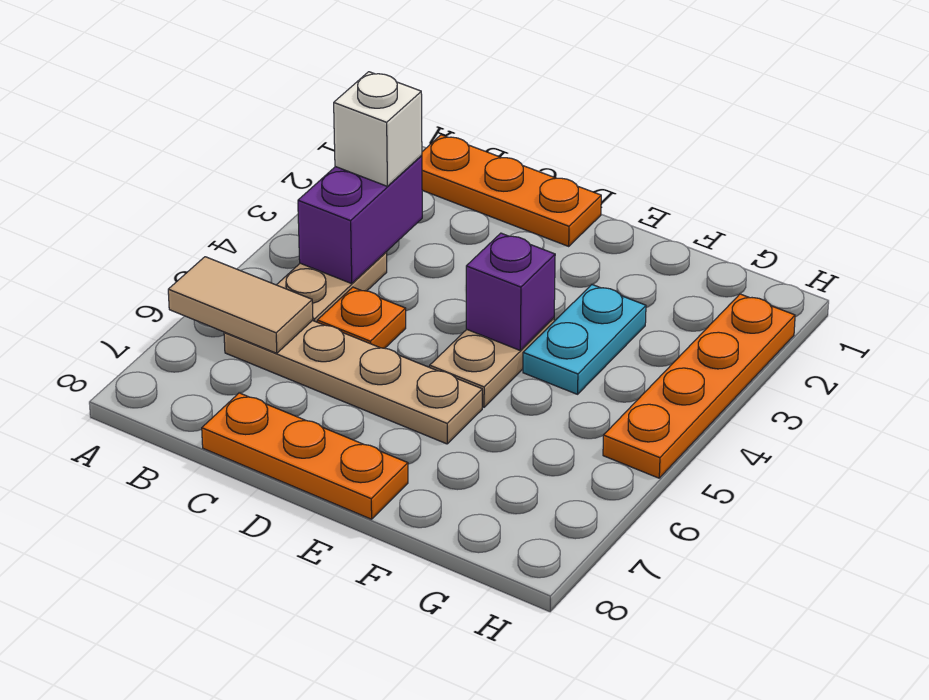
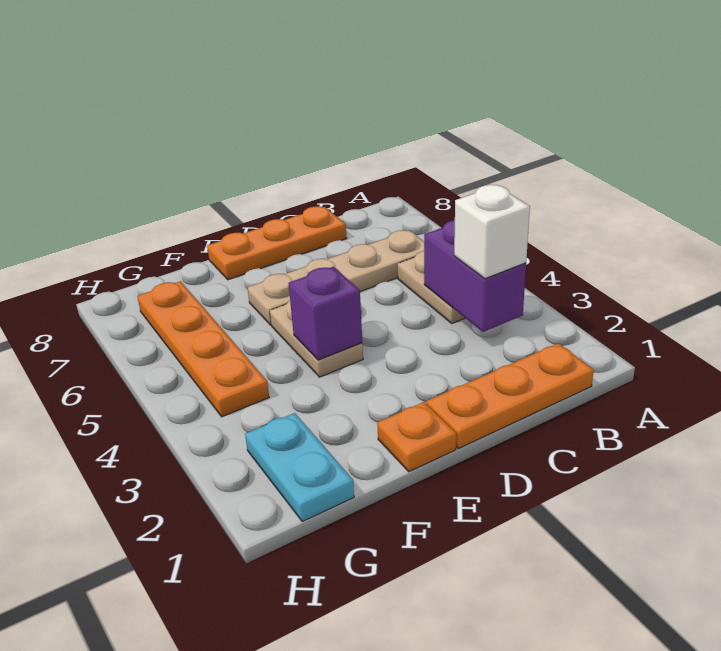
tan 1x2 tile [168,257,313,353] -> none
orange 1x1 plate [317,287,406,348] -> orange 1x1 plate moved to [377,402,456,472]
cyan 1x2 plate [523,285,646,394] -> cyan 1x2 plate moved to [245,413,354,521]
orange 1x4 plate [603,294,795,478] -> orange 1x4 plate moved to [137,281,269,417]

